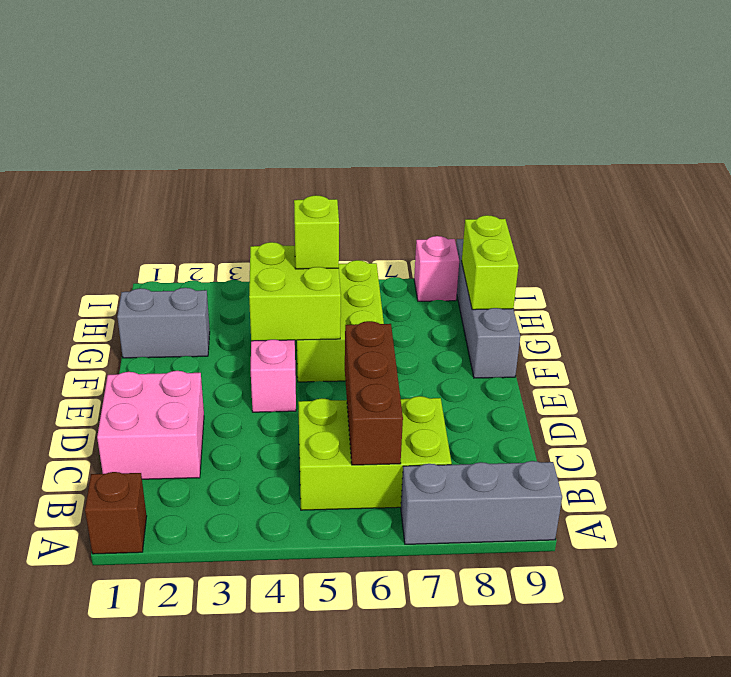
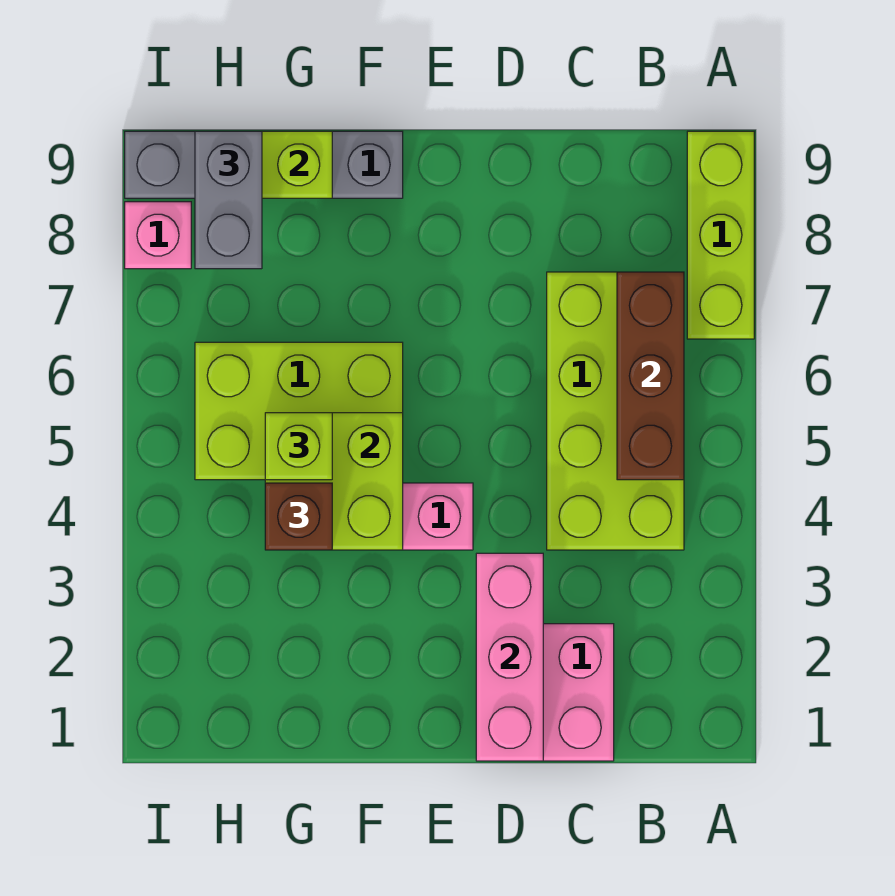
brown 1x1 brick [85,472,147,554] -> brown 1x1 brick moved to [265,483,332,550]
grey 1x3 brick [401,461,562,544] -> lime 1x3 brick [687,131,754,339]
lime 2x3 brick [298,396,452,510] -> lime 2x4 brick [547,272,684,550]
brown 1x3 brick [345,321,403,465] -> brown 1x3 brick turned to [617,272,684,480]
none -> pink 1x3 brick [476,553,543,761]
grey 1x2 brick [117,288,210,358] -> grey 1x2 brick moved to [195,131,262,269]

